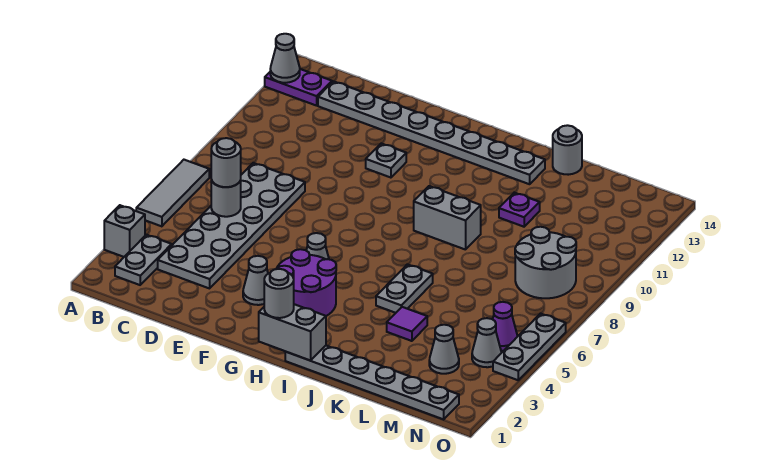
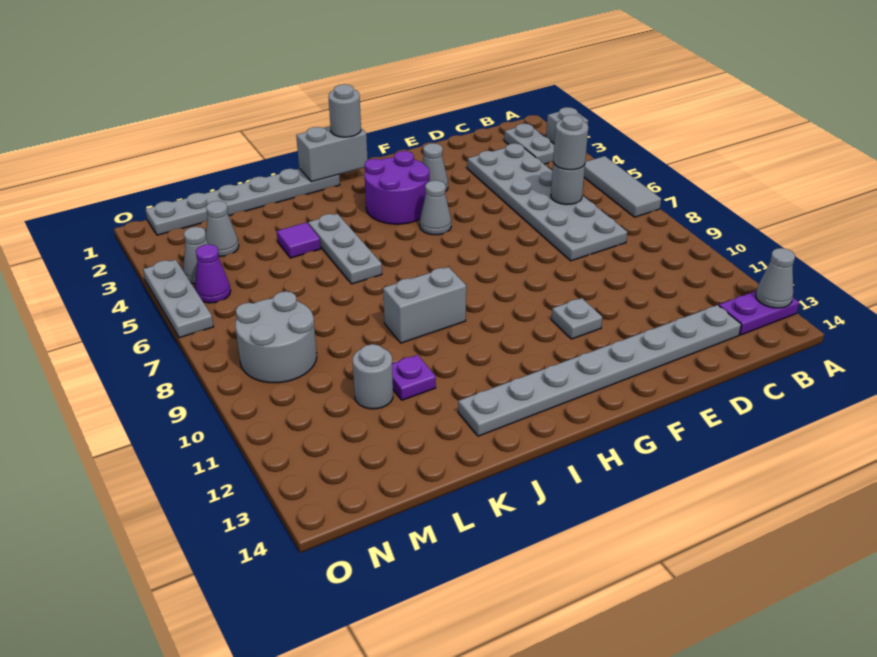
grey 1x2 plate [376,264,433,313] -> grey 1x3 plate [308,214,382,284]
grey 1x1 round brick [553,125,582,175] -> grey 1x1 round brick moved to [353,344,393,409]

